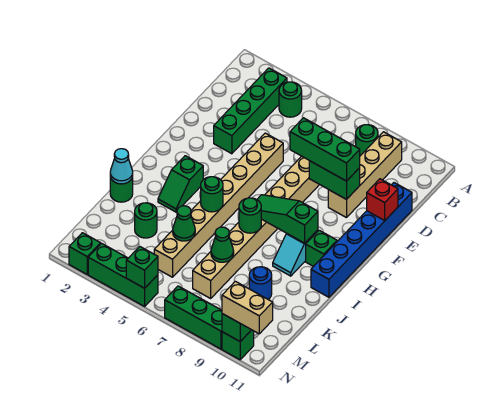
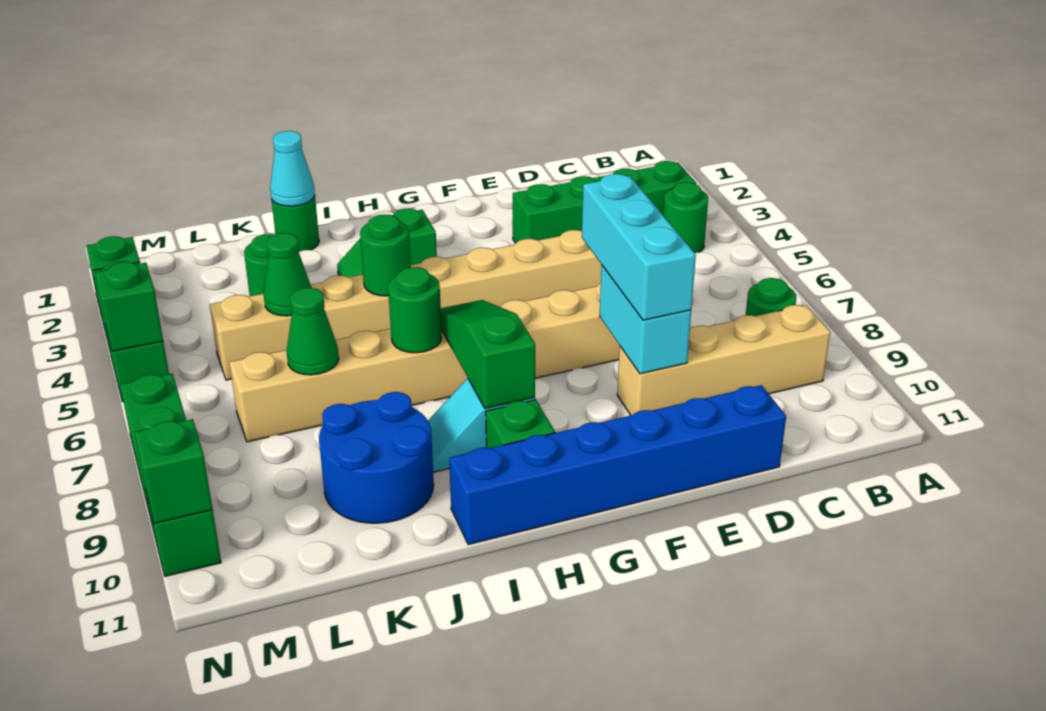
green 1x3 brick [290,118,360,181] -> cyan 1x3 brick [582,174,696,320]
green 1x2 brick [309,161,360,199] -> cyan 1x2 brick [600,265,691,374]
red 1x1 brick [367,179,398,220] -> none
blue 1x1 round brick [249,267,272,299] -> blue 2x2 round brick [319,392,434,523]
tan 1x2 brick [222,281,273,334] -> none

